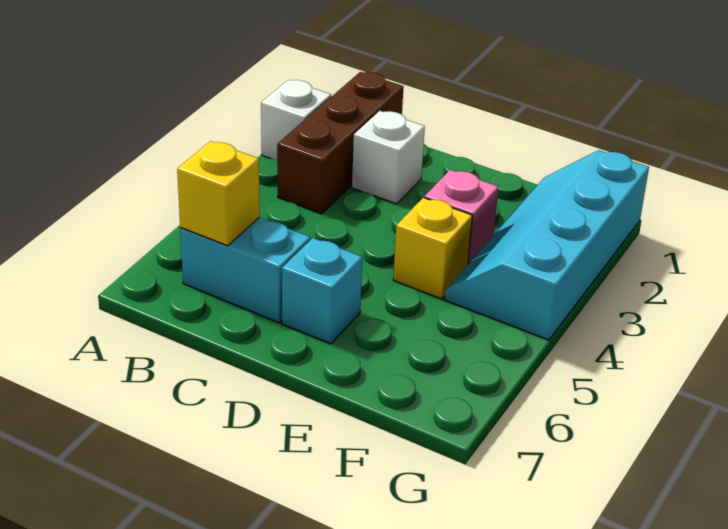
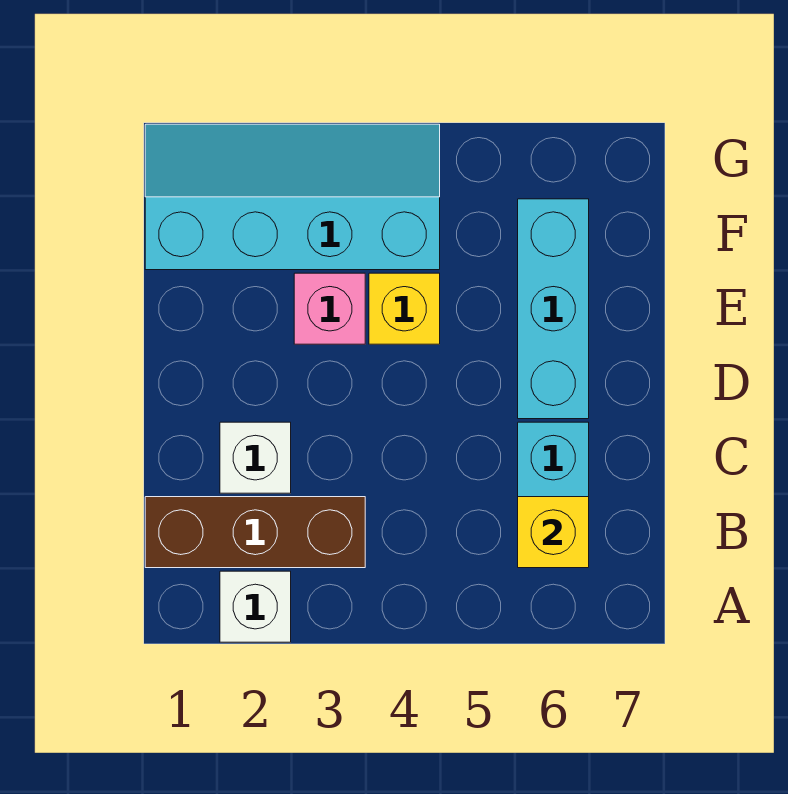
cyan 1x1 brick [282,238,362,344] -> cyan 1x3 brick [518,199,589,419]
cyan 2x4 slope [445,150,649,340] -> cyan 2x4 slope turned to [145,124,440,270]

